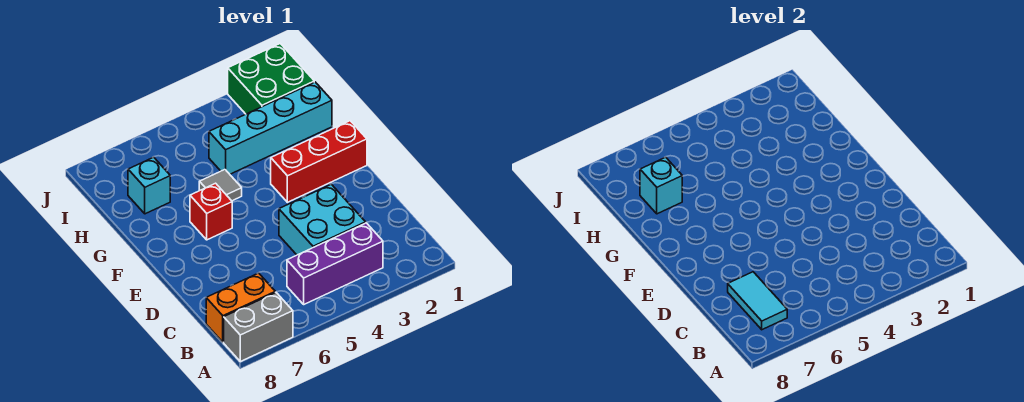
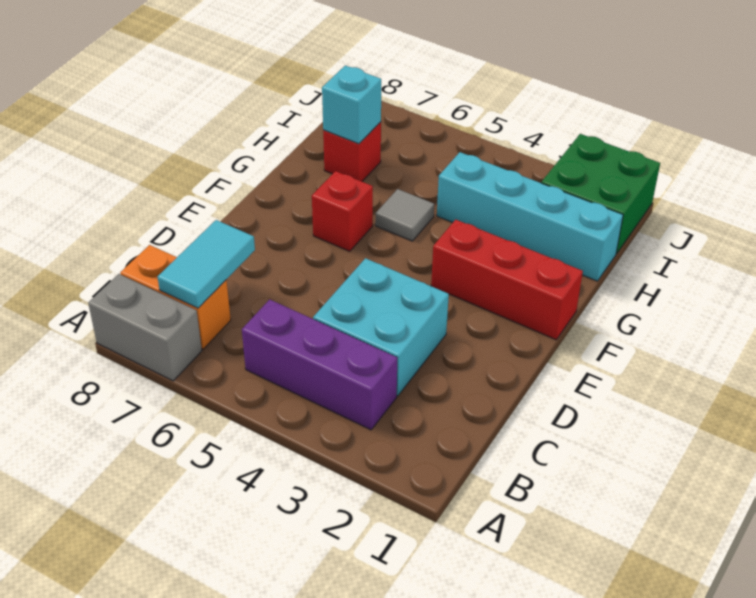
cyan 1x1 brick [128,157,170,214] -> red 1x1 brick [323,122,381,181]

